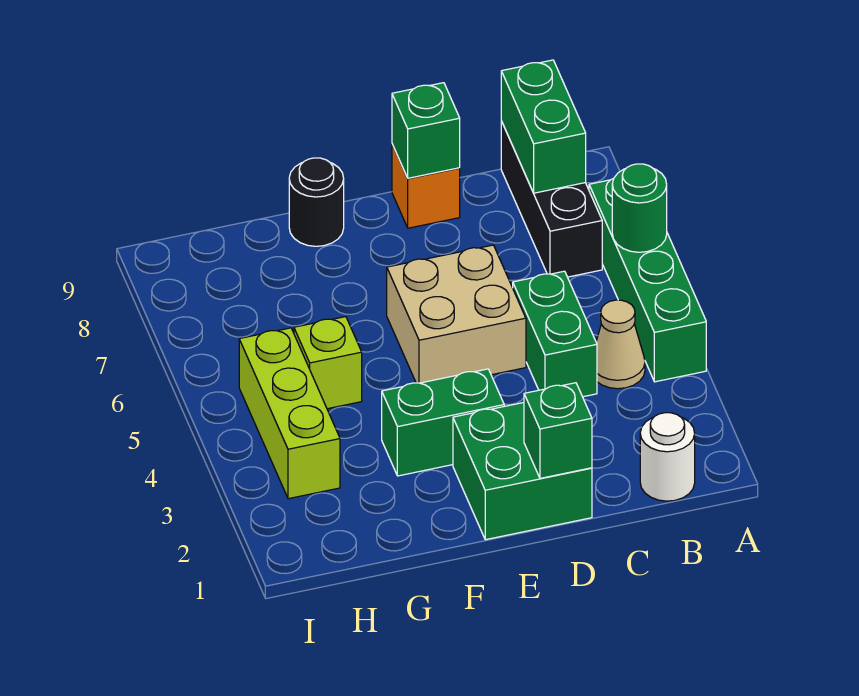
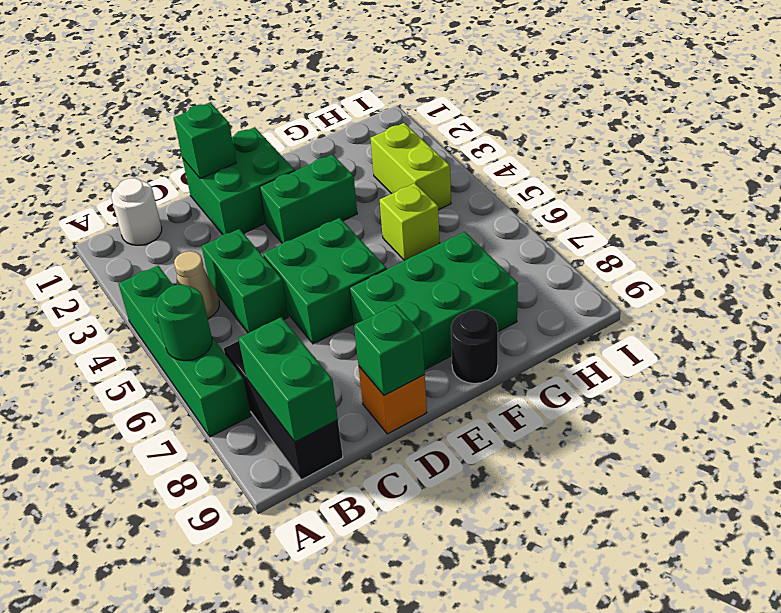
tan 2x2 brick [387,245,526,383] -> green 2x2 brick [263,218,387,344]
none -> green 2x3 brick [350,232,518,370]
lime 1x3 brick [239,328,340,499] -> lime 1x2 brick [371,123,451,210]

